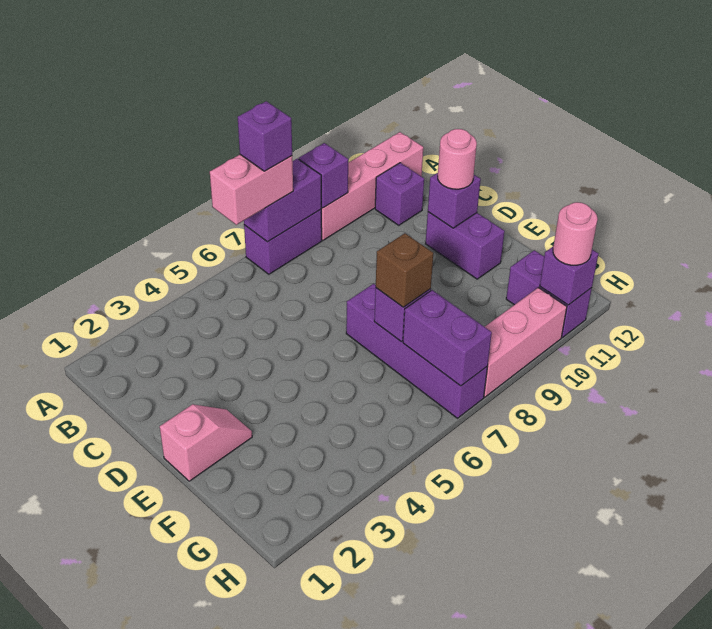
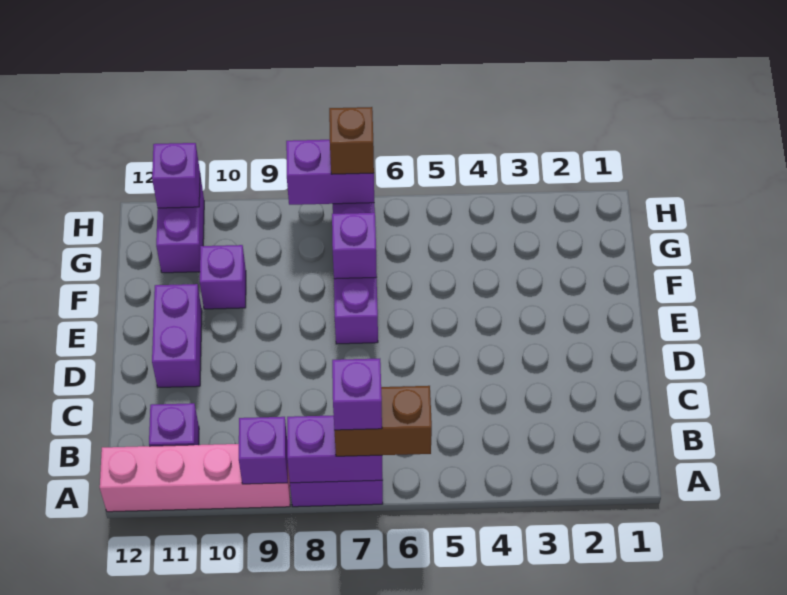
pink 1x2 brick [210,155,293,225] -> brown 1x2 brick [334,386,432,456]
purple 1x1 brick [428,173,481,228] -> purple 1x1 brick moved to [200,245,246,309]
pink 1x1 round brick [438,129,477,189] -> none
pink 1x2 slope [160,404,252,481] -> none
brown 1x1 brick [376,233,433,307] -> brown 1x1 brick moved to [329,107,374,174]
purple 1x2 brick [403,290,492,386] -> purple 1x2 brick turned to [286,140,374,205]
pink 1x3 brick [484,288,567,397] -> none
pink 1x1 round brick [553,202,598,265] -> none

